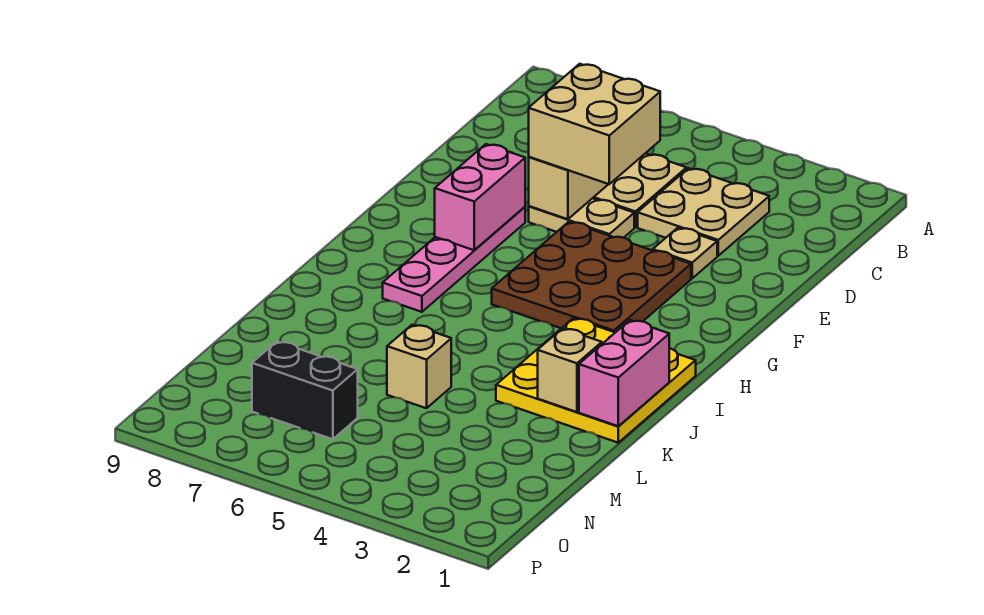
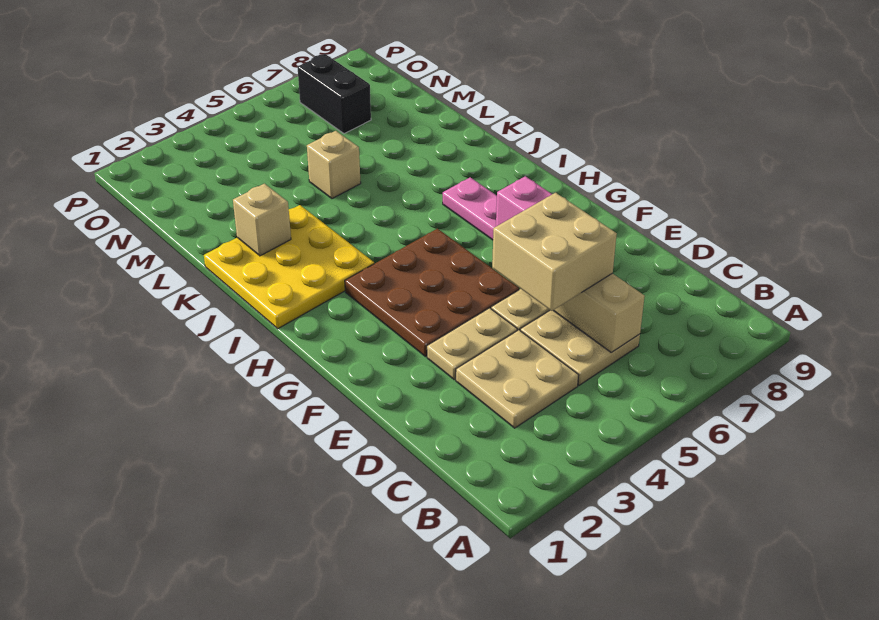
tan 1x1 plate [653,228,717,278] -> tan 1x2 plate [427,308,517,380]
pink 1x2 brick [579,320,669,426] -> none
black 1x2 brick [252,342,358,439] -> black 1x2 brick turned to [298,54,371,134]

